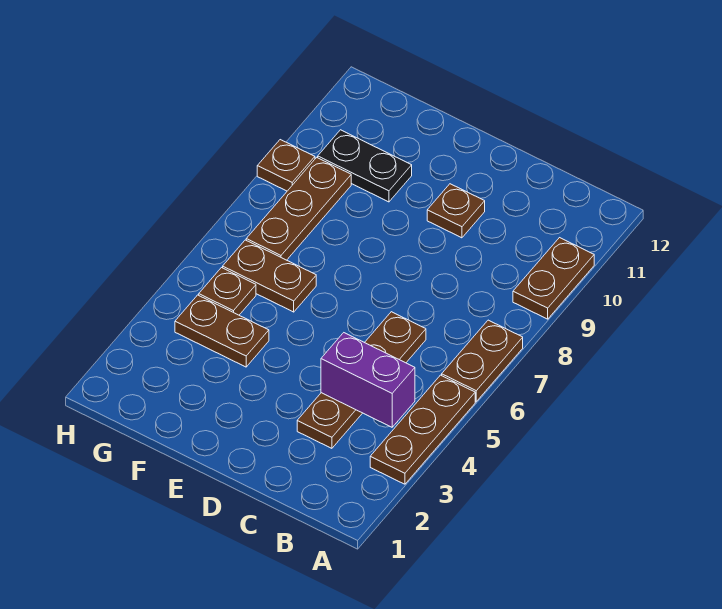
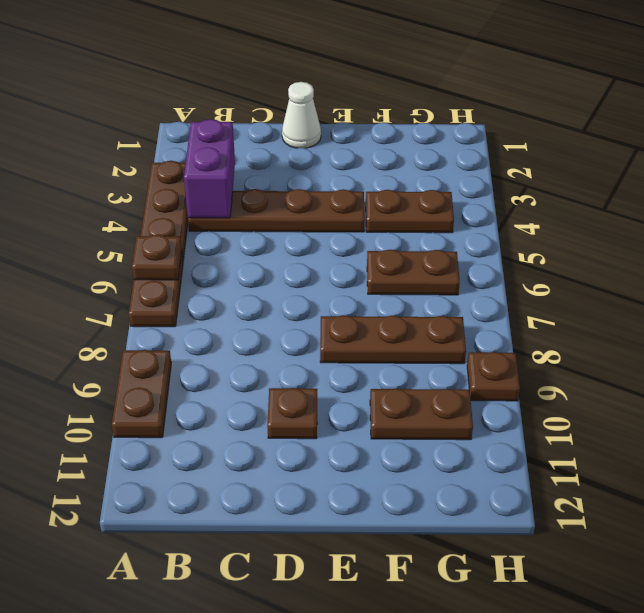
purple 1x2 brick [321,333,415,427] -> purple 1x2 brick turned to [184,119,235,218]
brown 1x4 plate [297,312,426,448] -> brown 1x4 plate turned to [188,189,365,232]
none -> white 1x1 cone [282,82,321,148]
black 1x2 plate [318,130,412,202] -> brown 1x2 plate [370,389,473,440]
brown 1x1 plate [199,268,256,315] -> brown 1x1 plate moved to [132,235,182,280]
brown 1x3 plate [246,157,351,260] -> brown 1x3 plate turned to [320,315,466,364]

